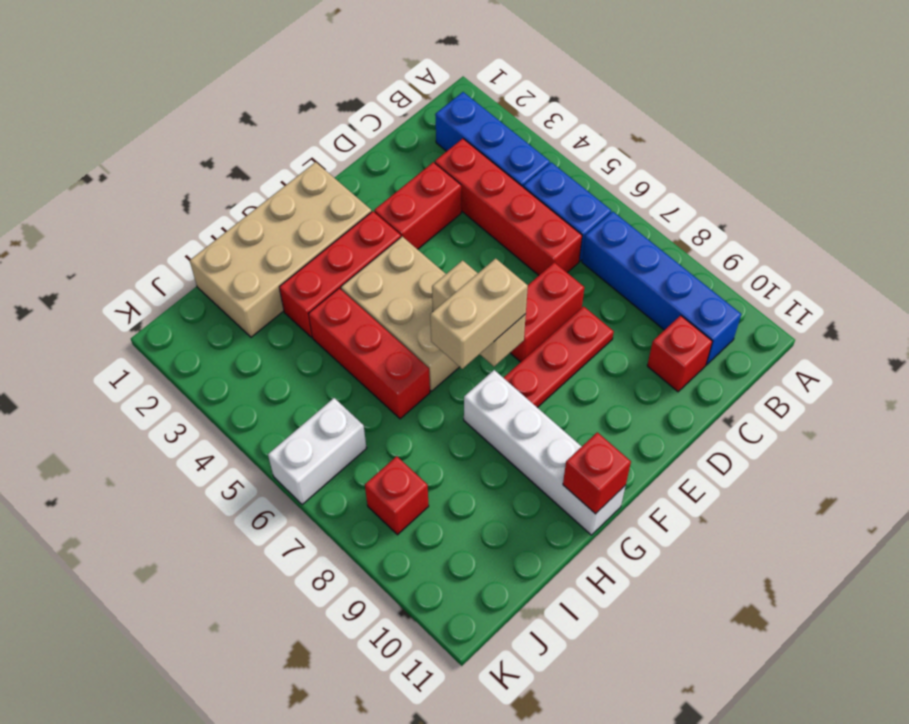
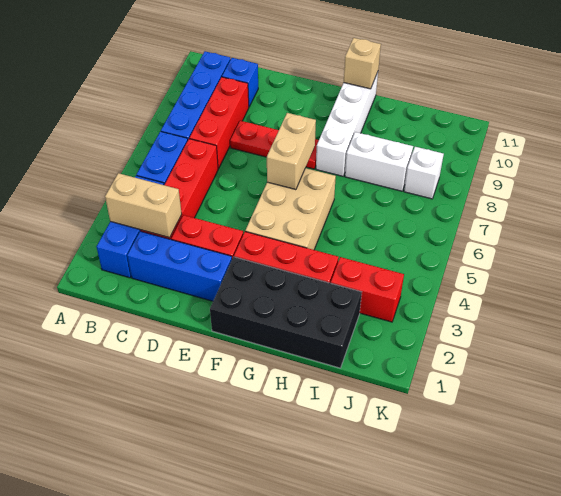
none -> blue 1x3 brick [127,231,232,301]
red 1x1 brick [647,315,712,392] -> blue 1x1 brick [222,58,258,106]
red 1x2 brick [510,262,584,362] -> red 1x2 brick moved to [331,257,404,322]
tan 2x4 brick [190,162,372,337] -> black 2x4 brick [210,257,362,368]
tan 1x2 brick [430,258,528,369] -> tan 1x2 brick moved to [105,173,182,238]
red 1x1 brick [563,432,631,514] -> tan 1x1 brick [344,38,381,89]
red 1x3 brick [309,288,430,419] -> red 1x3 brick moved to [190,77,249,169]
white 1x2 brick [268,398,367,505] -> white 1x2 brick moved to [345,132,413,191]
red 1x1 brick [365,456,429,535] -> white 1x1 brick [404,147,444,199]

